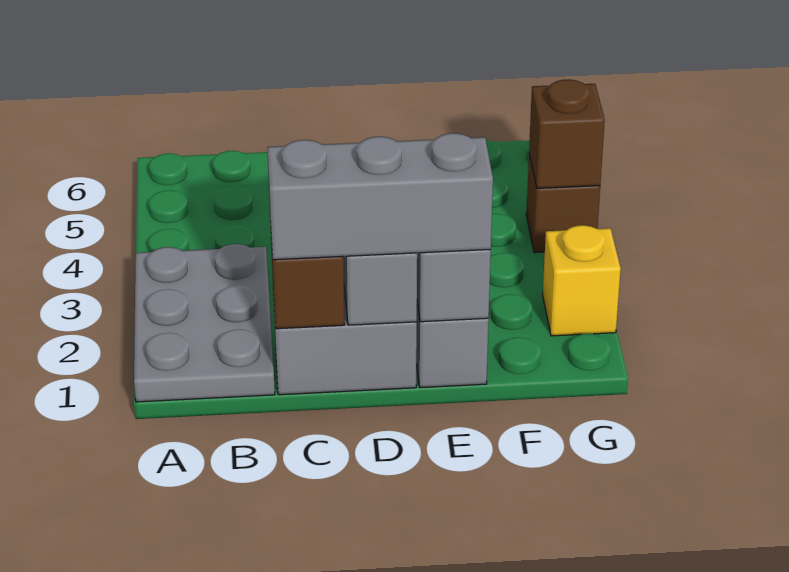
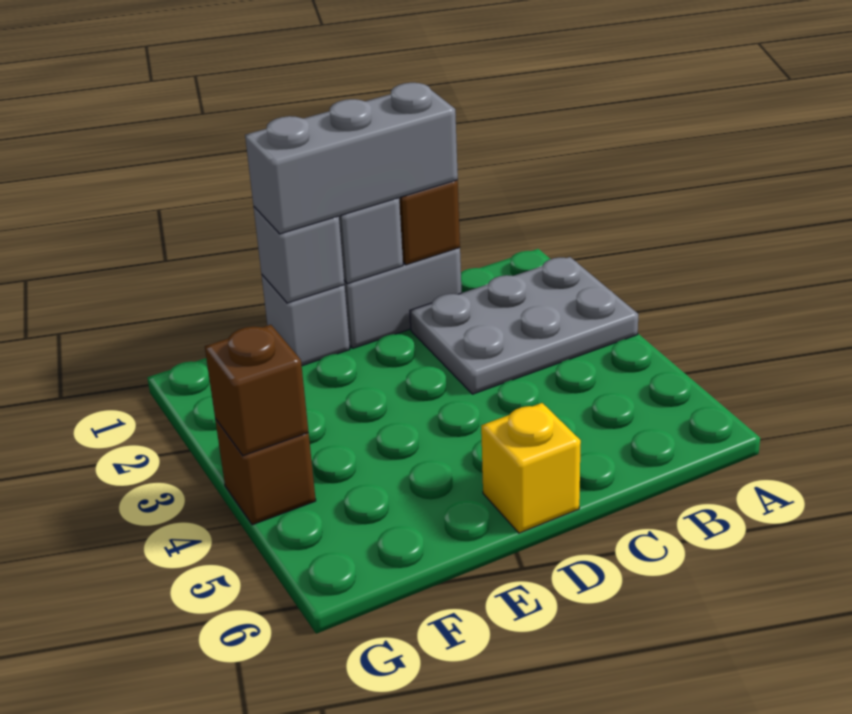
grey 2x3 plate [134,244,275,402] -> grey 2x3 plate turned to [410,257,638,394]
yellow 1x1 brick [543,225,621,336] -> yellow 1x1 brick moved to [481,403,581,533]

